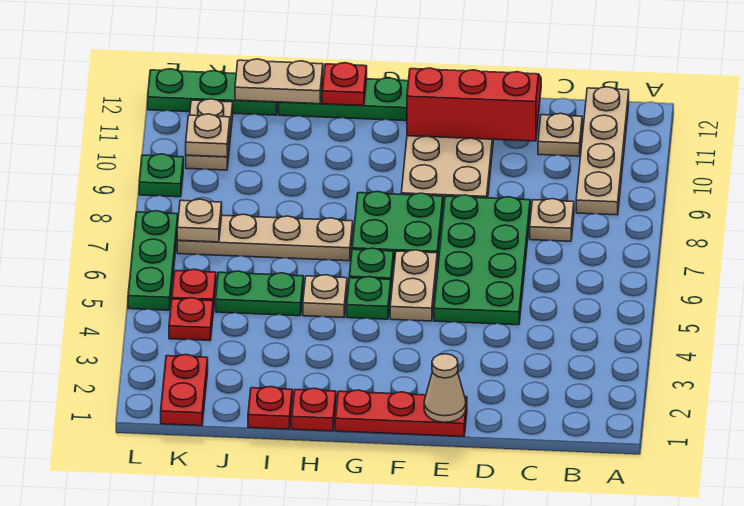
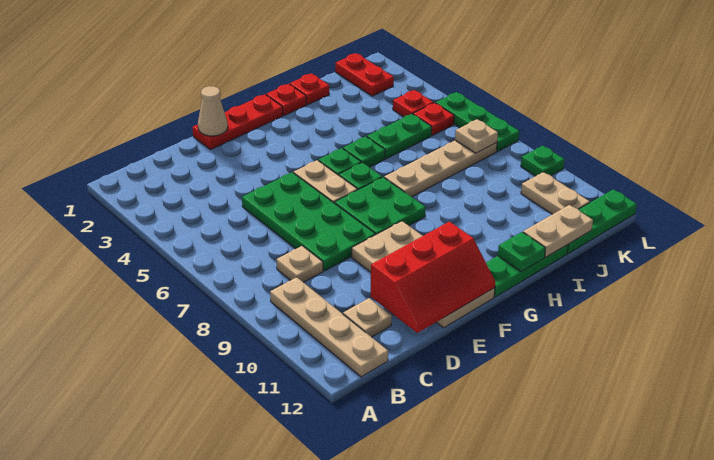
tan 1x1 plate [303,275,347,318] -> green 1x1 plate [343,136,385,167]
red 1x1 plate [322,63,367,106] -> green 1x1 plate [498,232,546,272]
tan 1x1 plate [186,114,230,157] -> none

